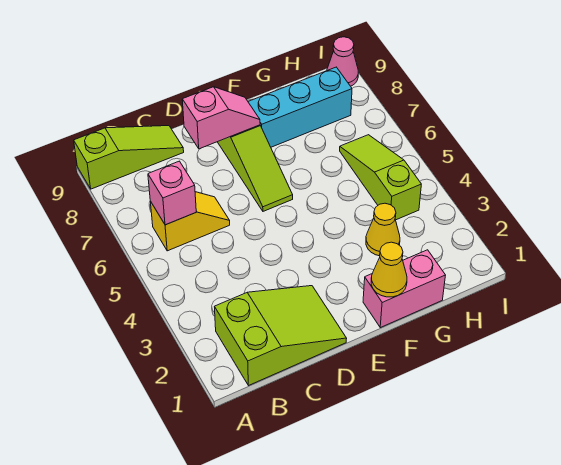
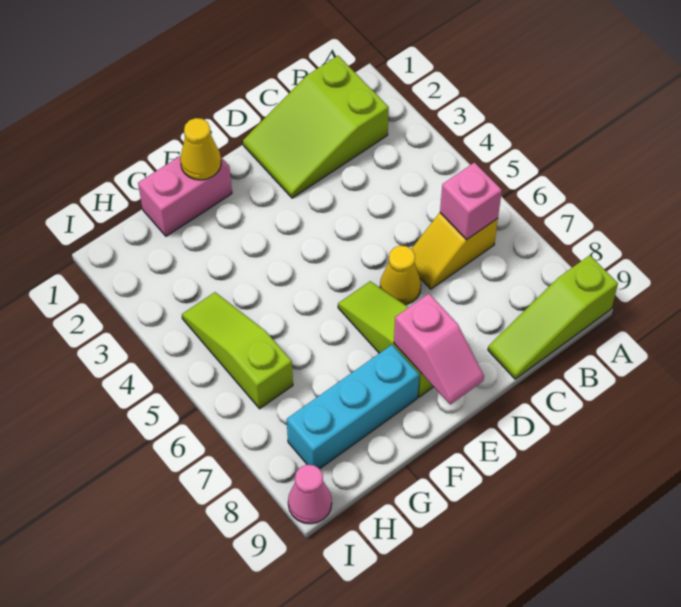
pink 1x2 slope [182,87,260,149] -> pink 1x2 slope turned to [394,294,484,405]
yellow 1x1 cone [366,203,400,256] -> yellow 1x1 cone moved to [380,246,421,305]
lime 1x3 slope [340,135,421,220] -> lime 1x3 slope turned to [182,292,293,409]

